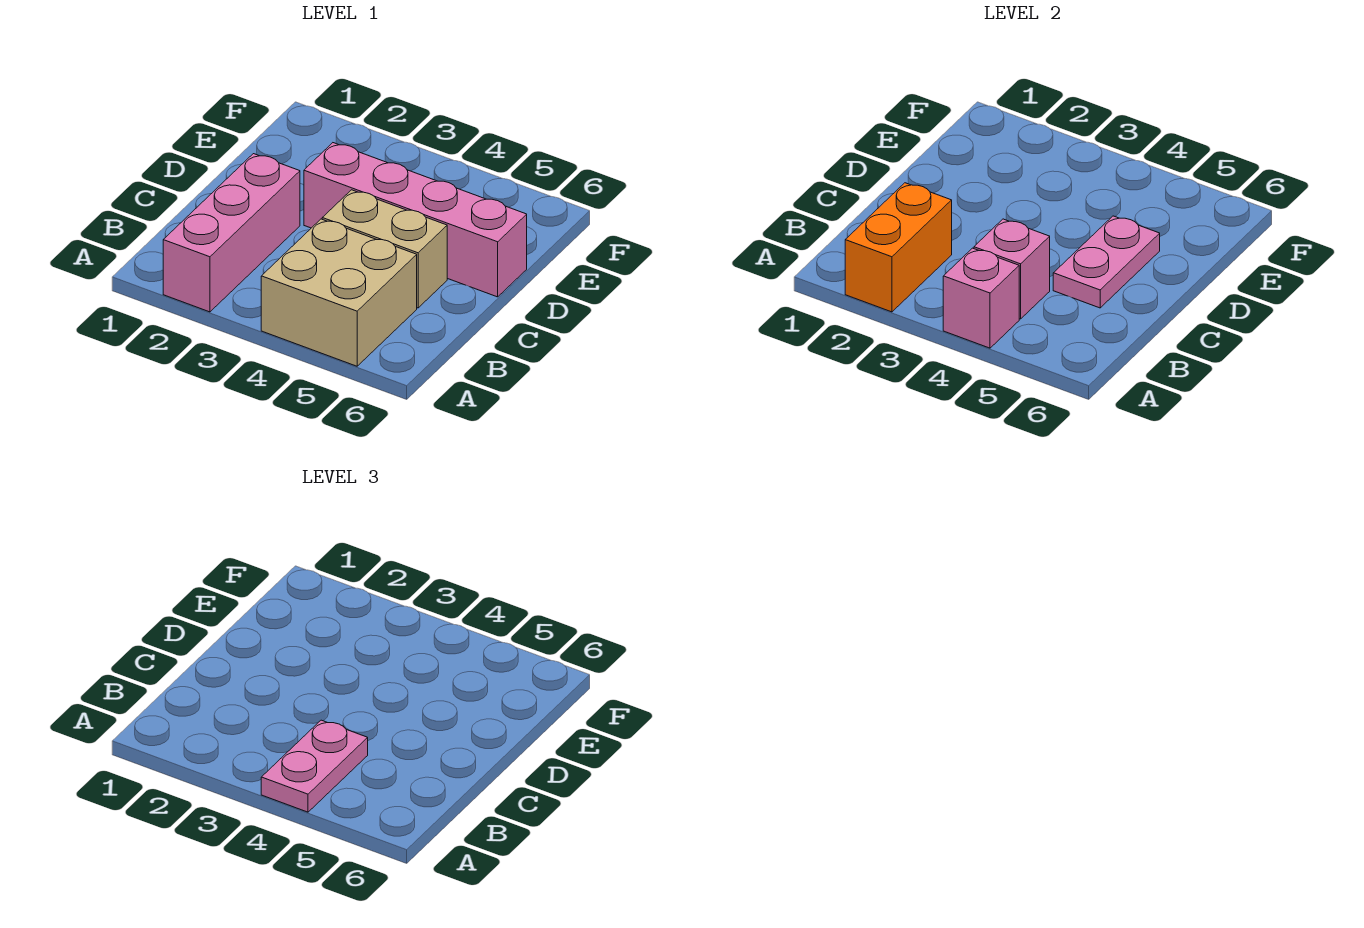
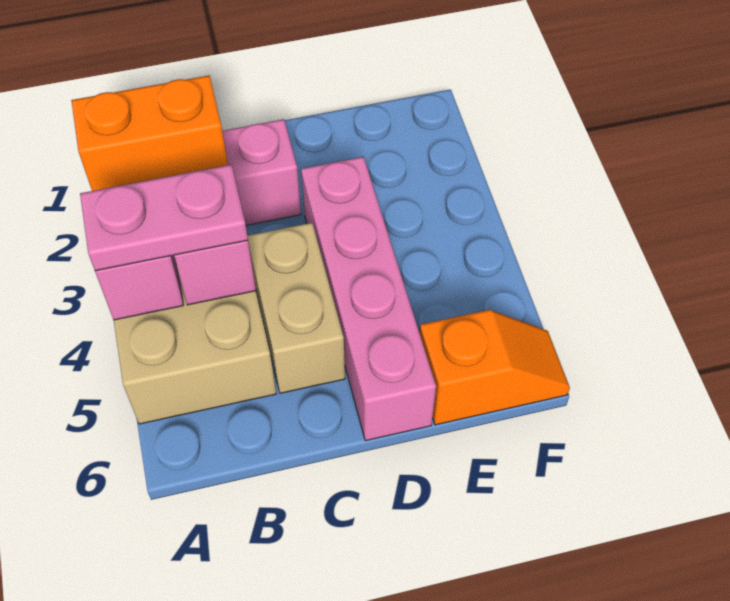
pink 1x2 plate [1053,216,1160,308] -> none
none -> orange 1x2 slope [420,310,570,425]

